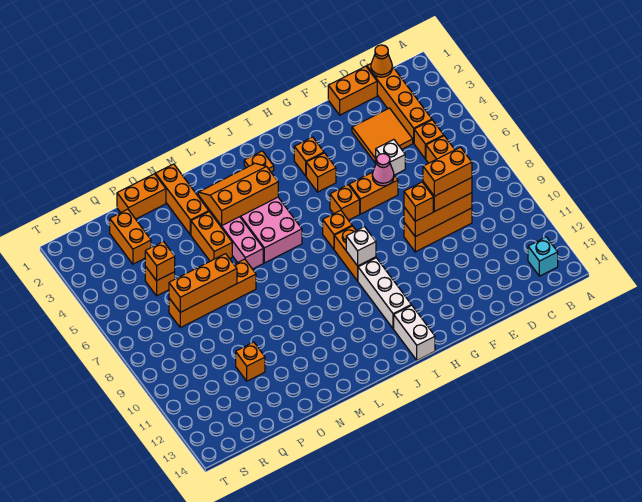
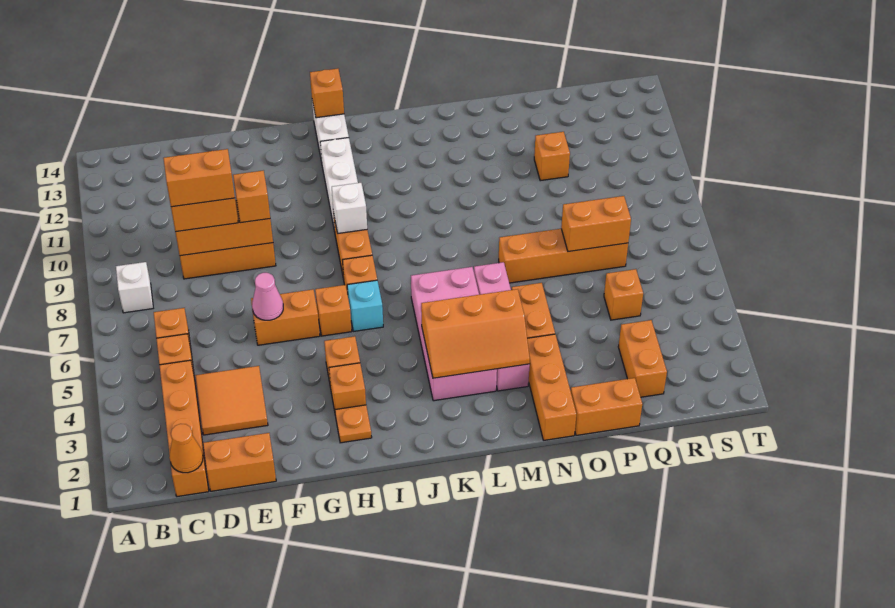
cyan 1x1 brick [528,237,558,276] -> cyan 1x1 brick moved to [347,280,383,331]
white 1x1 brick [376,140,405,175] -> white 1x1 brick moved to [116,262,153,313]
orange 1x1 plate [244,151,274,172] -> orange 1x1 plate moved to [335,405,372,443]
orange 1x3 brick [169,254,237,312] -> orange 1x2 brick [561,196,631,252]
orange 1x1 brick [145,241,175,281] -> orange 1x1 brick moved to [310,69,344,118]

